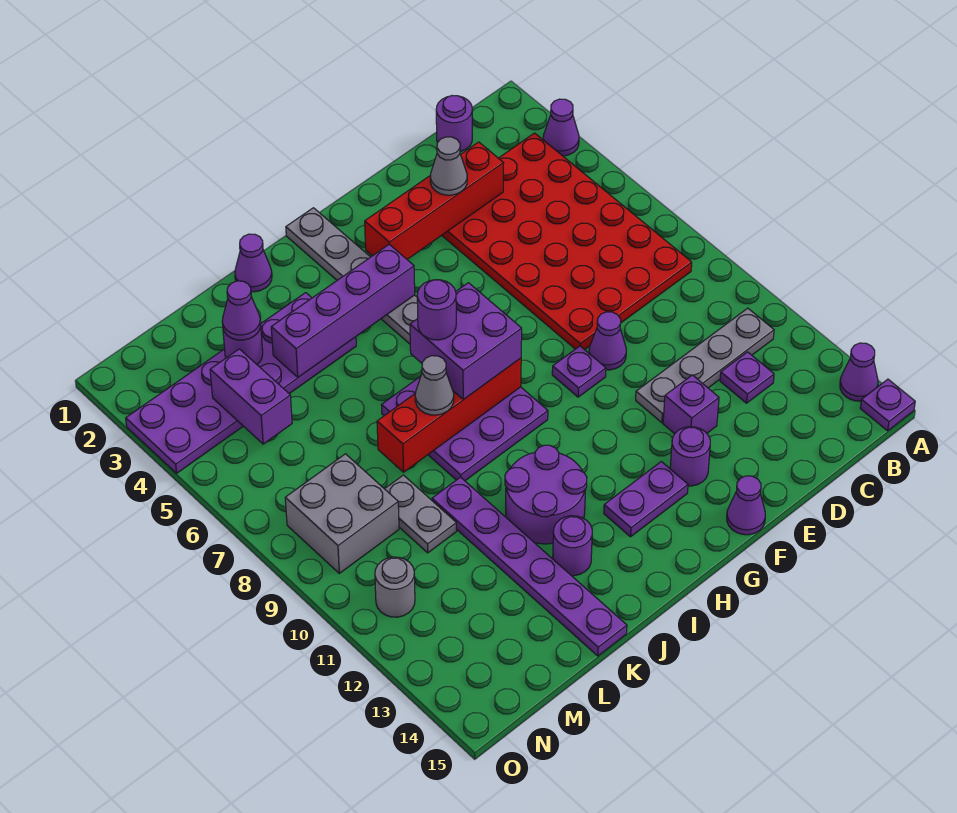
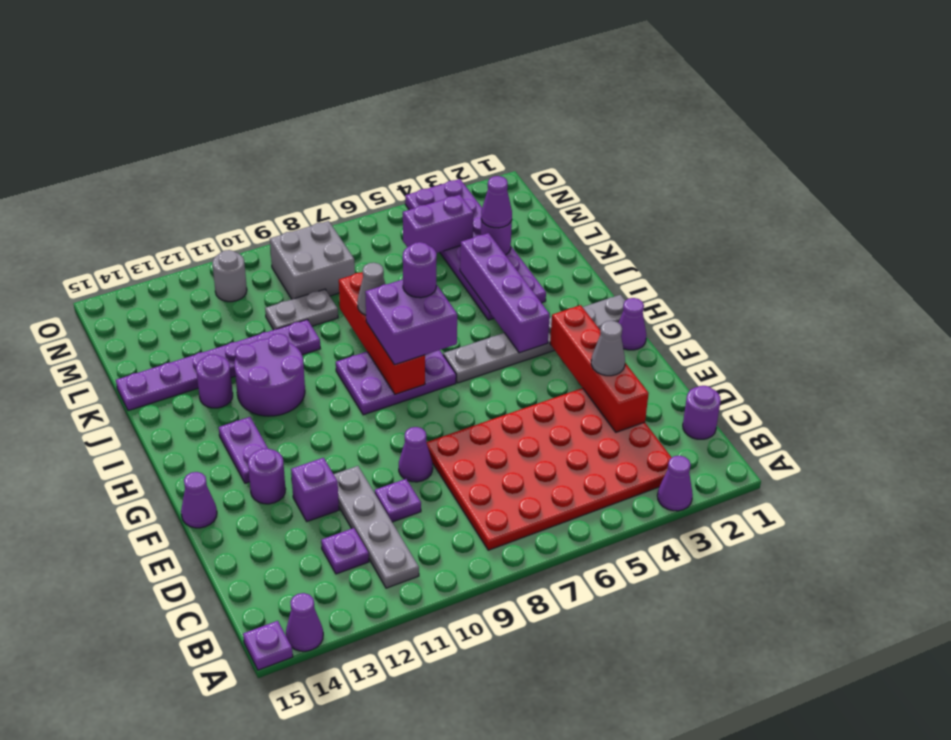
purple 1x1 plate [552,346,606,397] -> purple 1x1 plate moved to [375,479,421,522]
purple 3x3 plate [382,376,548,481] -> purple 2x3 plate [336,350,456,415]
purple 1x1 cone [235,234,272,292] -> purple 1x1 cone moved to [619,298,646,350]

